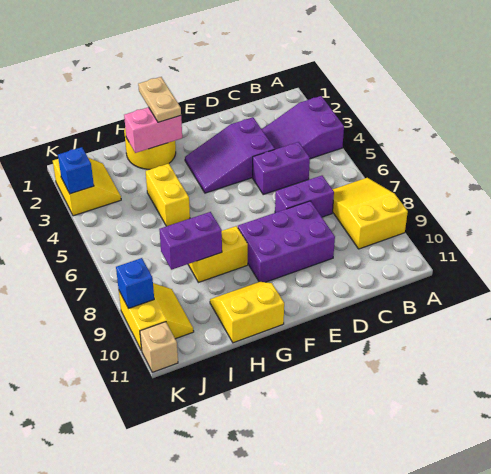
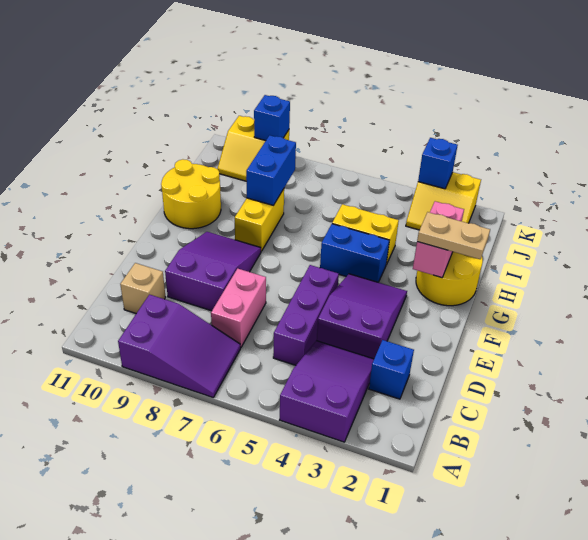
yellow 2x3 slope [333,178,408,249] -> purple 2x3 slope [118,295,241,397]
none -> blue 1x1 brick [369,340,414,399]
purple 1x2 brick [253,142,310,194] -> purple 1x3 brick [273,265,339,365]
purple 1x2 brick [275,176,334,217] -> pink 1x2 brick [211,269,266,347]
purple 2x3 brick [238,201,335,282] -> purple 2x3 slope [165,232,261,311]
none -> blue 1x2 brick [320,224,389,282]
yellow 2x2 slope [210,282,284,343] -> yellow 2x2 round brick [161,159,221,229]
purple 1x2 brick [159,212,222,270] -> blue 1x2 brick [246,135,296,205]
tan 1x1 brick [140,322,178,372] -> tan 1x1 brick moved to [120,263,166,313]

